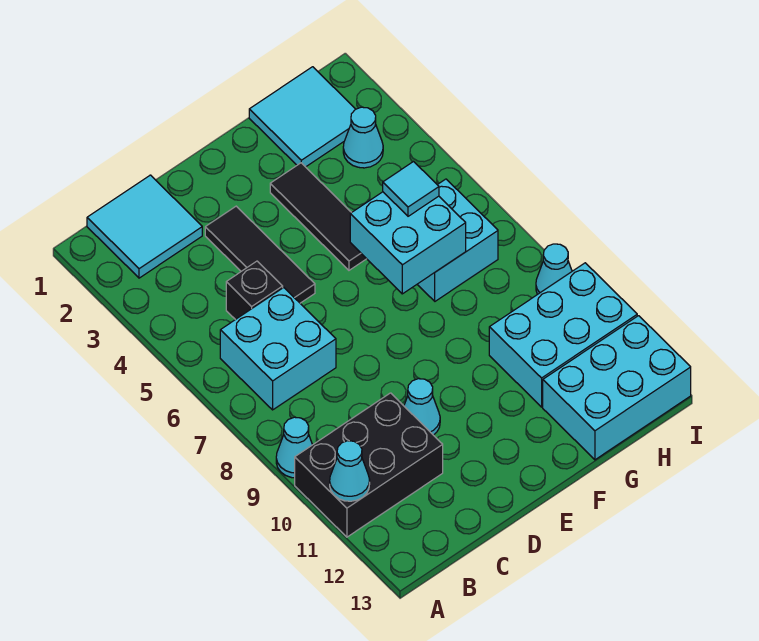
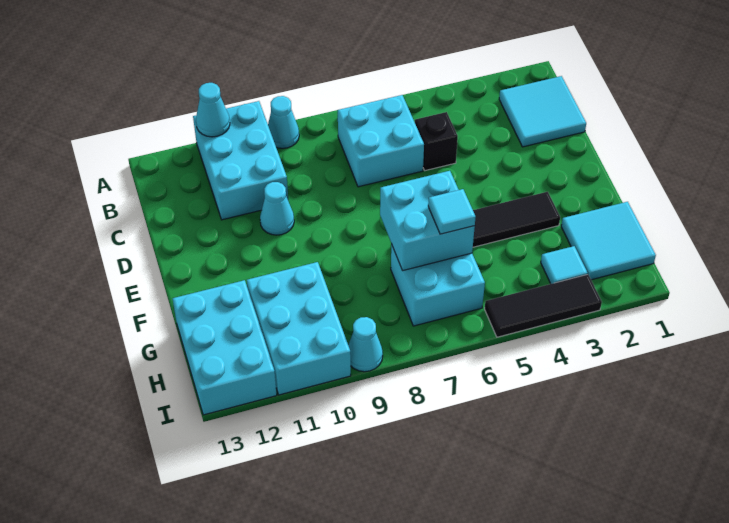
black 2x3 brick [295,393,443,537] -> cyan 2x3 brick [193,101,288,220]
black 1x3 tile [205,206,315,303] -> black 1x3 tile moved to [485,274,602,337]
cyan 1x1 cone [343,107,383,168] -> cyan 1x1 tile [541,246,588,284]

